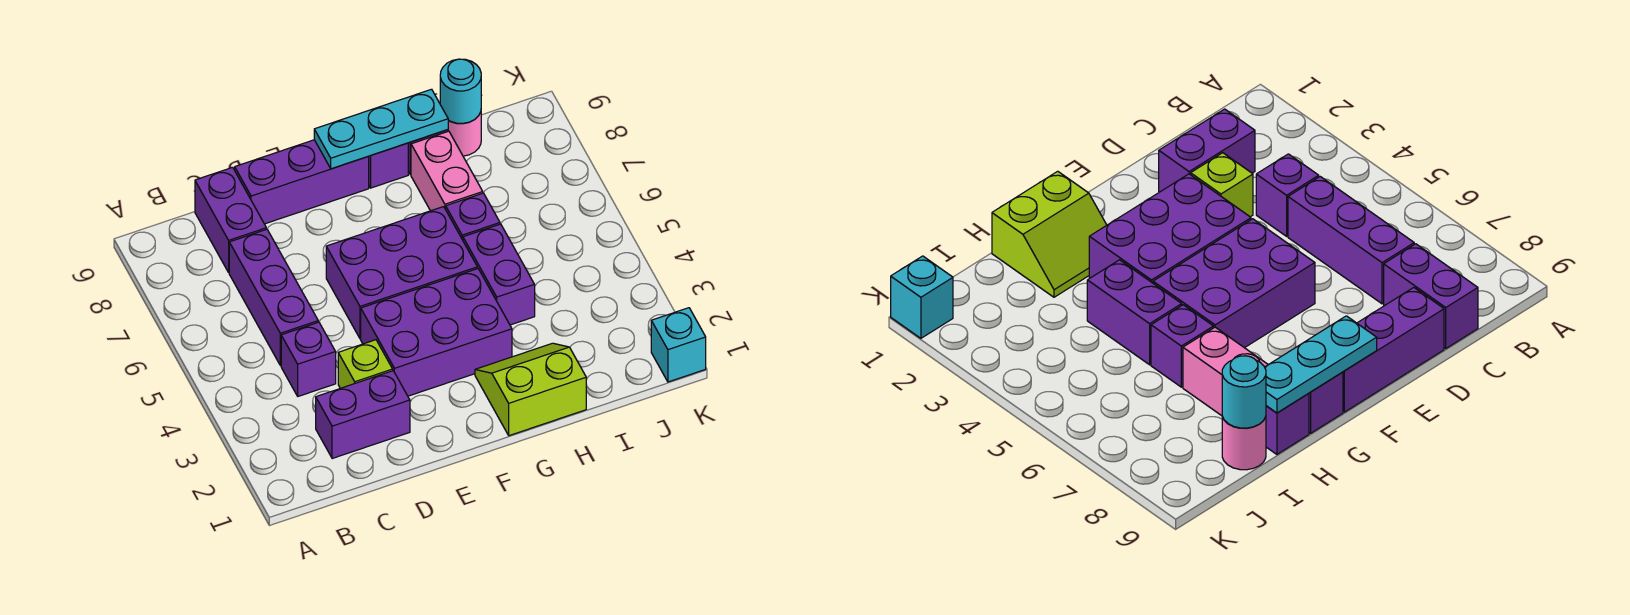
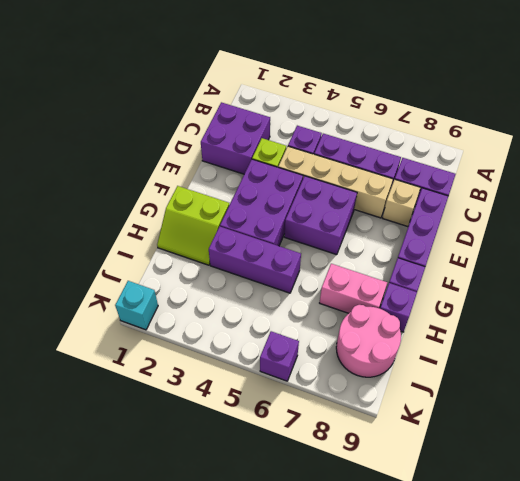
purple 1x2 brick [316,371,410,459] -> purple 2x2 brick [201,102,270,174]
none -> tan 1x4 brick [278,146,393,218]
none -> tan 1x1 brick [383,179,420,227]
purple 2x3 brick [326,207,477,339] -> purple 2x2 brick [284,176,357,255]
cyan 1x3 plate [314,89,448,169] -> none
lime 2x2 slope [475,343,586,436] -> lime 2x2 slope turned to [157,186,229,265]
purple 1x2 brick [463,224,535,325] -> purple 1x3 brick [209,226,301,293]
purple 1x1 brick [446,193,500,240] -> purple 1x1 brick moved to [260,331,299,381]
pink 1x1 round brick [448,112,481,156] -> pink 2x2 round brick [336,305,401,377]
cyan 1x1 round brick [440,59,481,123] -> none

